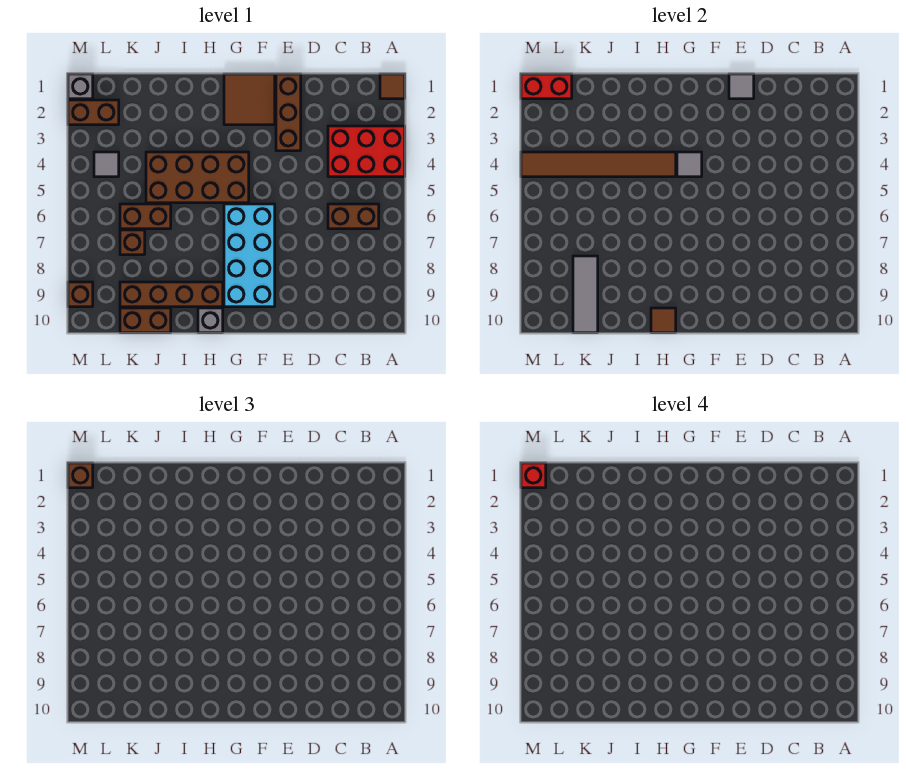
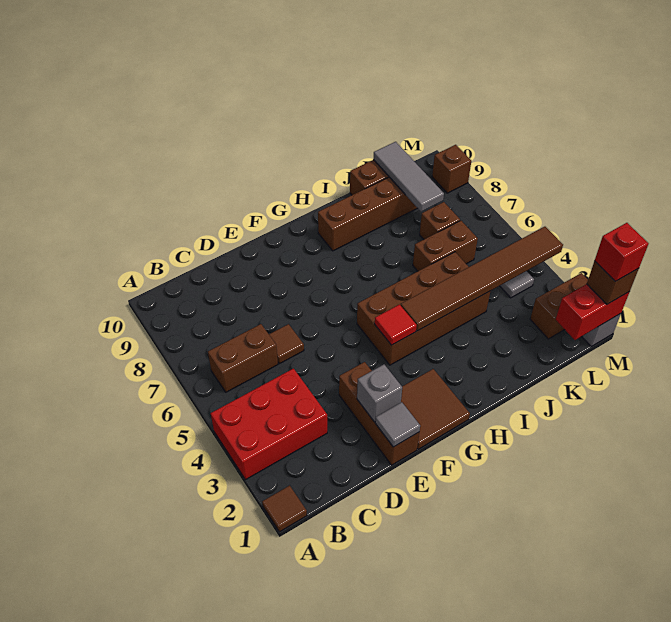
cyan 2x4 brick [224,204,275,307] -> none
grey 1x1 tile [677,152,702,177] -> red 1x1 tile [375,305,417,345]
grey 1x1 brick [198,308,223,333] -> grey 1x1 brick moved to [357,364,402,422]
brown 1x1 tile [651,308,676,333] -> brown 1x1 tile moved to [269,324,304,364]

